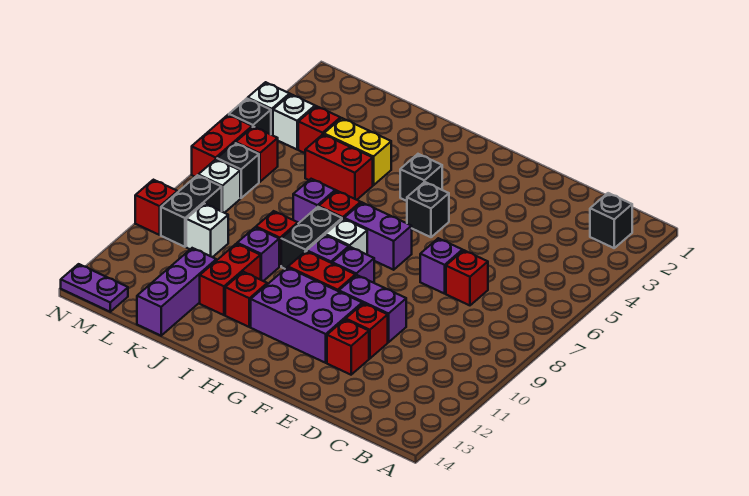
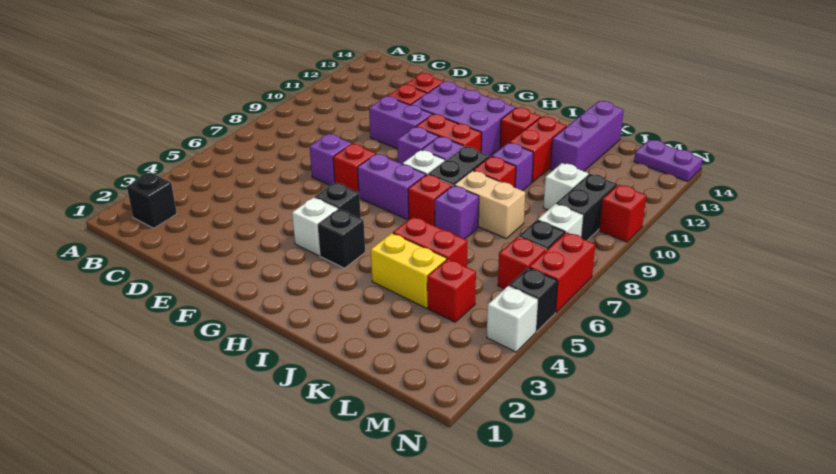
red 1x1 brick [446,250,488,305] -> red 1x1 brick moved to [333,144,376,192]
none -> tan 1x2 brick [454,171,525,238]
white 1x1 brick [273,94,315,149] -> white 1x1 brick moved to [292,197,338,256]

